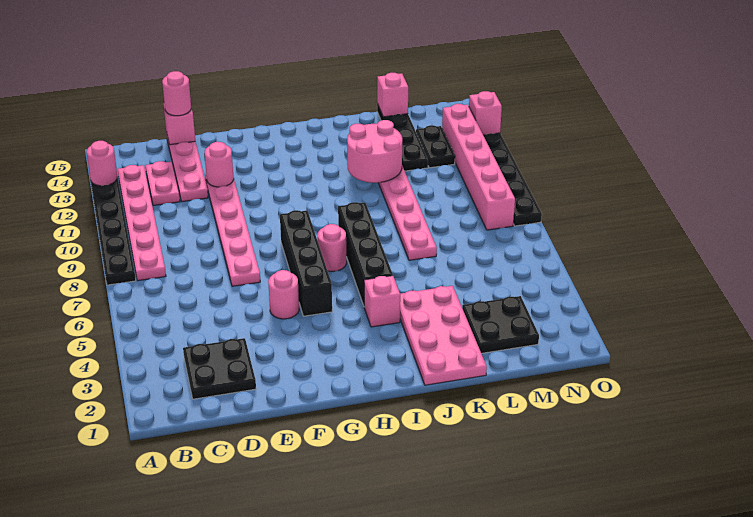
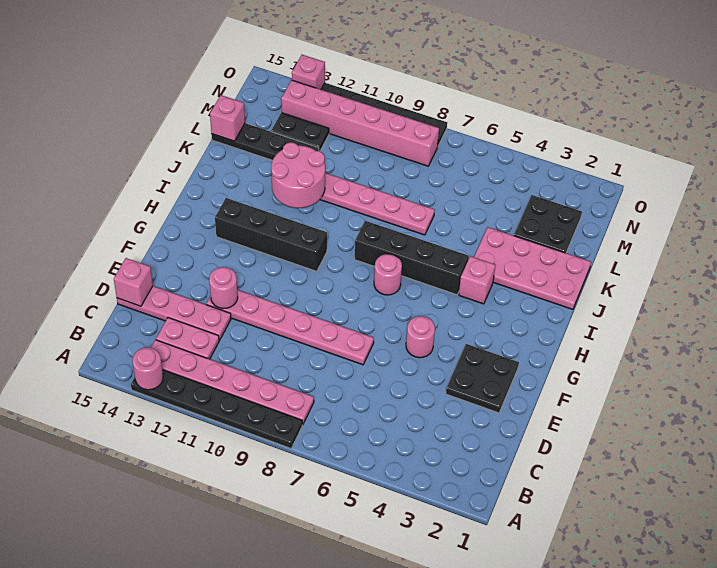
black 2x2 plate [183,338,256,399] -> black 2x2 plate moved to [446,344,519,413]
pink 1x1 round brick [162,71,191,116] -> none
black 1x4 brick [280,210,332,316] -> black 1x4 brick moved to [215,198,327,271]

